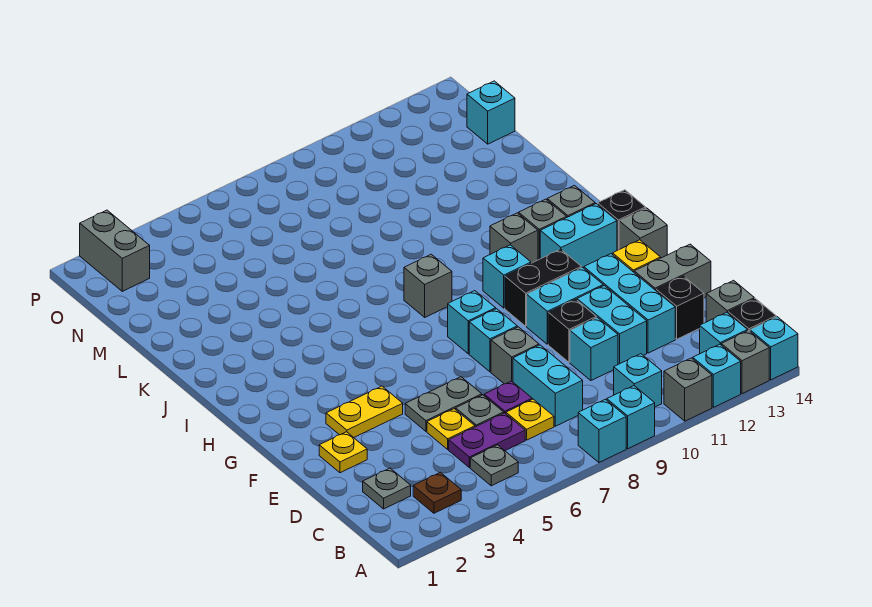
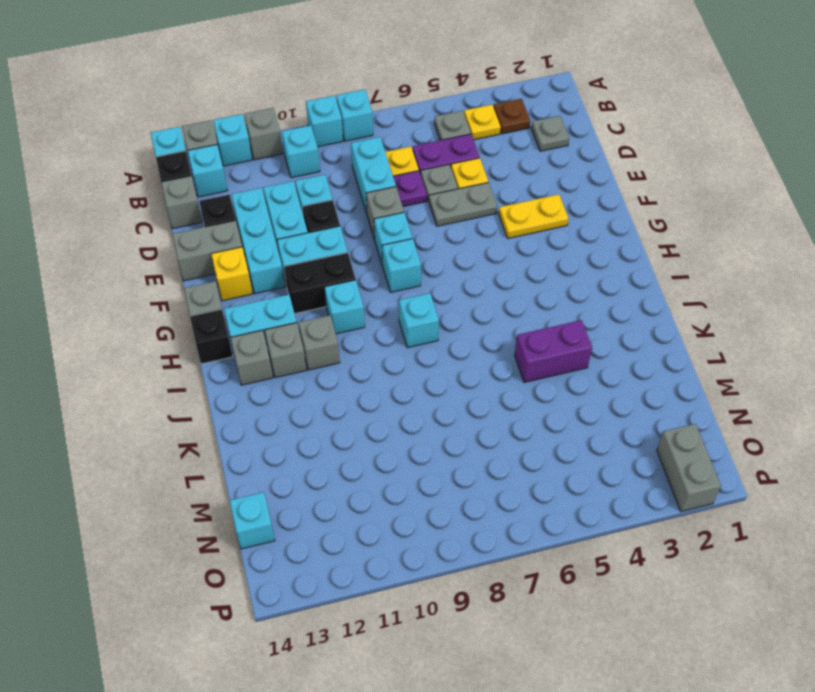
yellow 1x1 plate [319,432,367,473] -> yellow 1x1 plate moved to [464,105,501,140]
grey 1x1 brick [404,254,452,317] -> cyan 1x1 brick [399,293,439,348]
none -> purple 1x2 brick [515,320,592,383]

